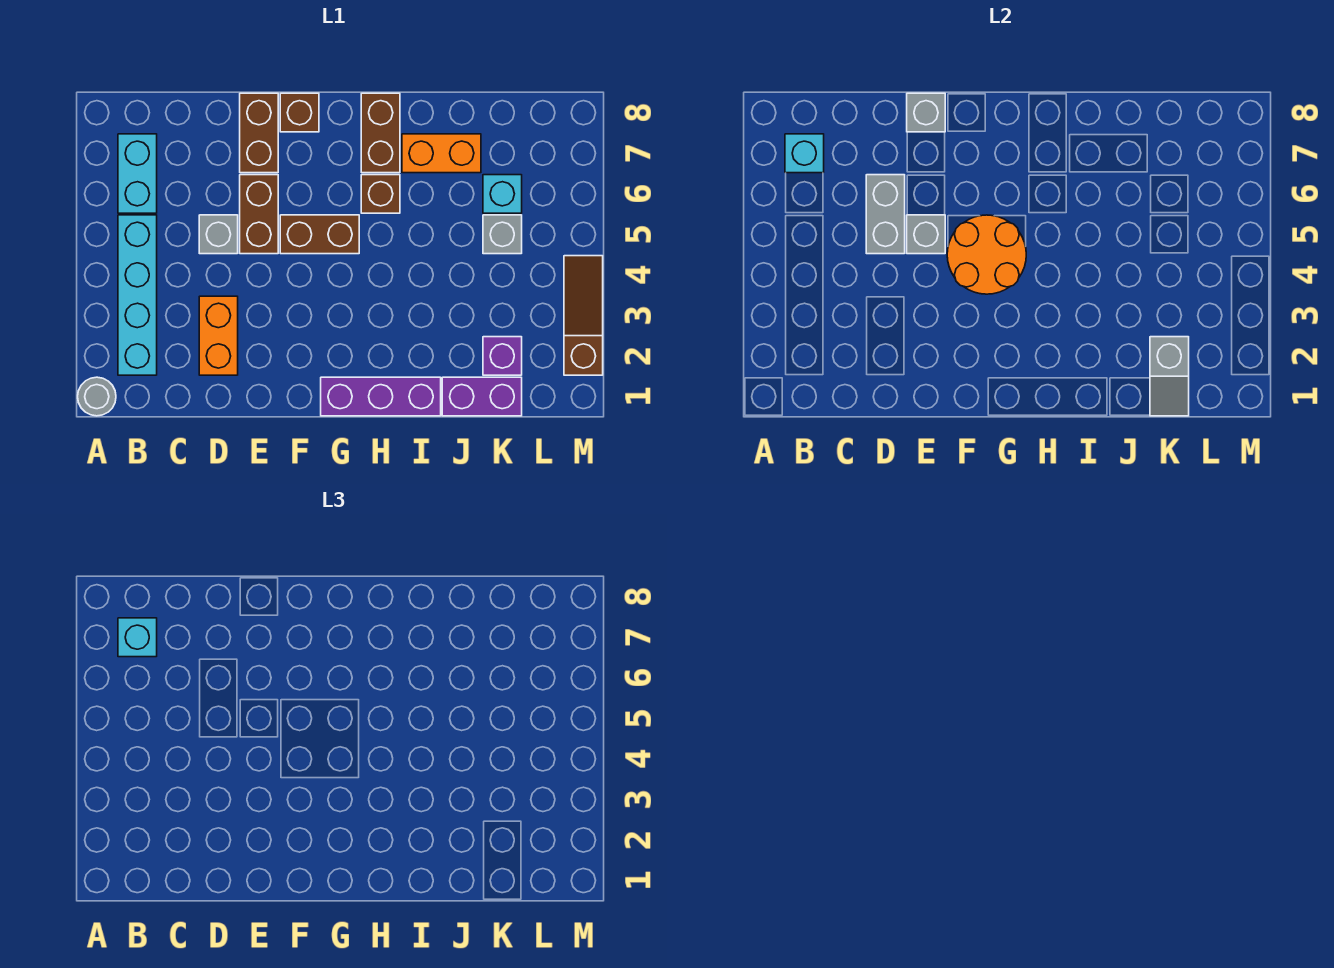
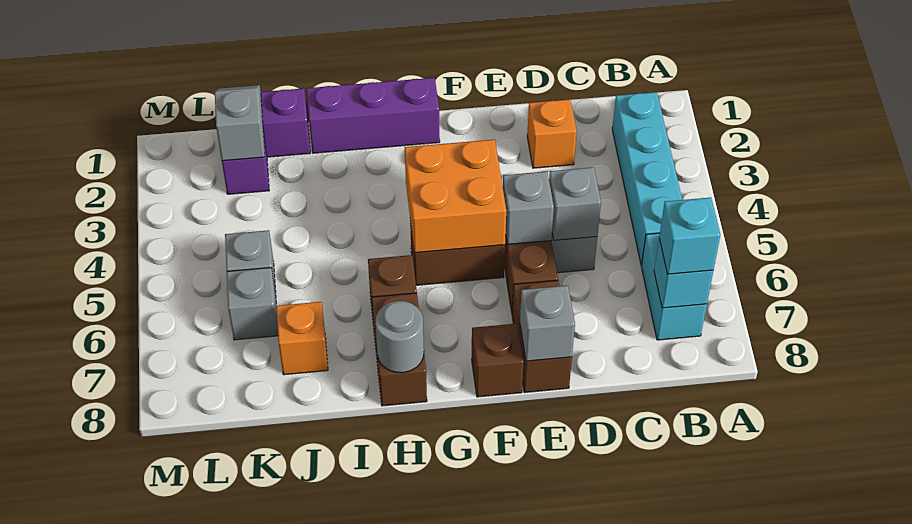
grey 1x1 round brick [78,377,116,416] -> grey 1x1 round brick moved to [376,301,424,373]
orange 1x2 brick [199,296,238,375] -> orange 1x1 brick [527,99,577,168]
grey 1x2 brick [866,175,905,254] -> grey 1x1 brick [549,167,601,240]
orange 2x2 round brick [947,215,1026,294] -> orange 2x2 brick [405,139,506,253]
orange 1x2 brick [402,134,481,173] -> orange 1x1 brick [276,302,328,375]
cyan 1x1 brick [483,175,522,213] -> grey 1x1 brick [227,268,278,340]
brown 1x3 slope [564,256,603,375] -> none

